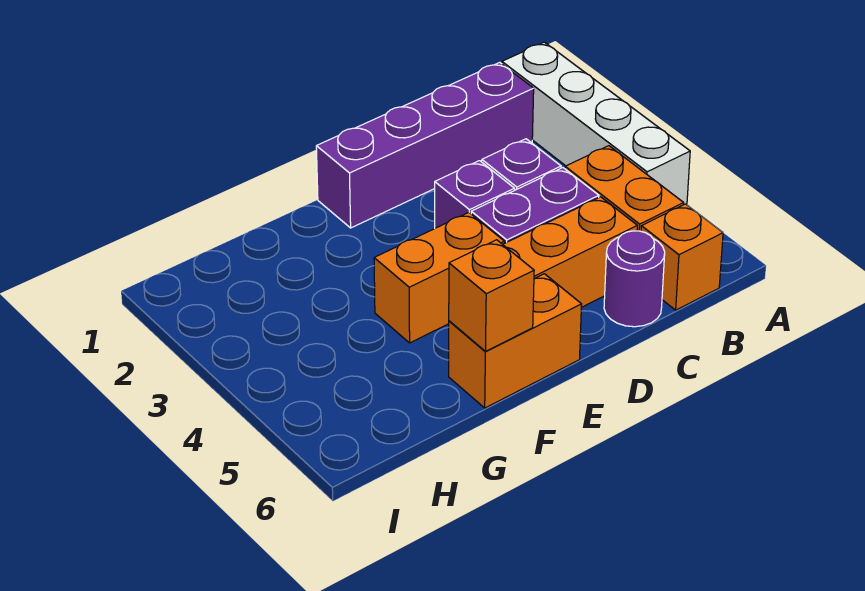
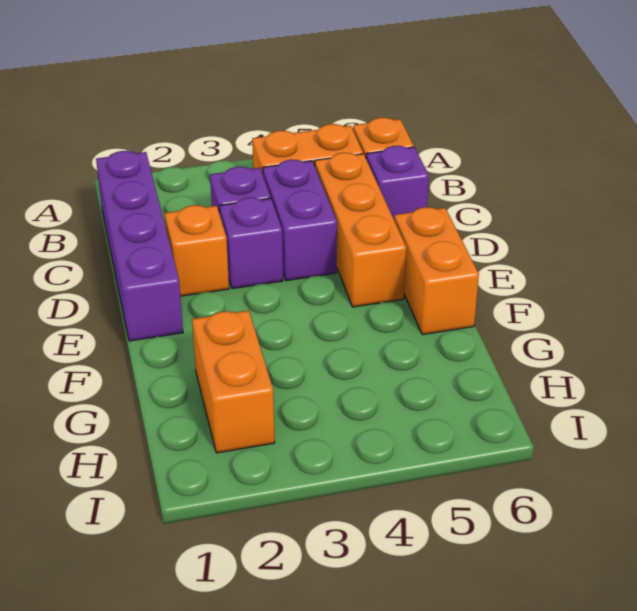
white 1x4 brick [502,42,690,205] -> none
purple 1x1 round brick [604,231,665,327] -> purple 1x1 brick [366,146,429,219]
orange 1x2 brick [374,213,504,343] -> orange 1x2 brick moved to [192,310,275,453]
orange 1x1 brick [449,240,534,351] -> orange 1x1 brick moved to [165,205,229,296]

